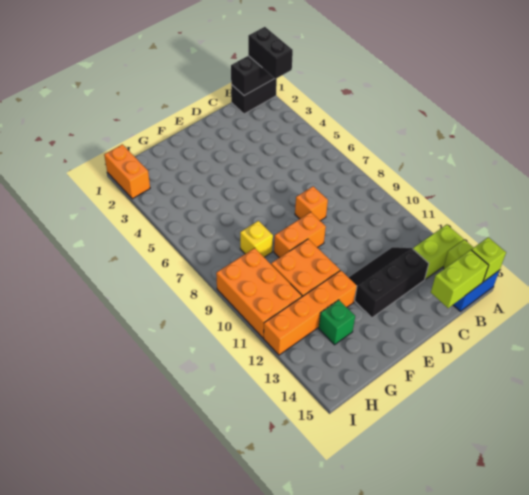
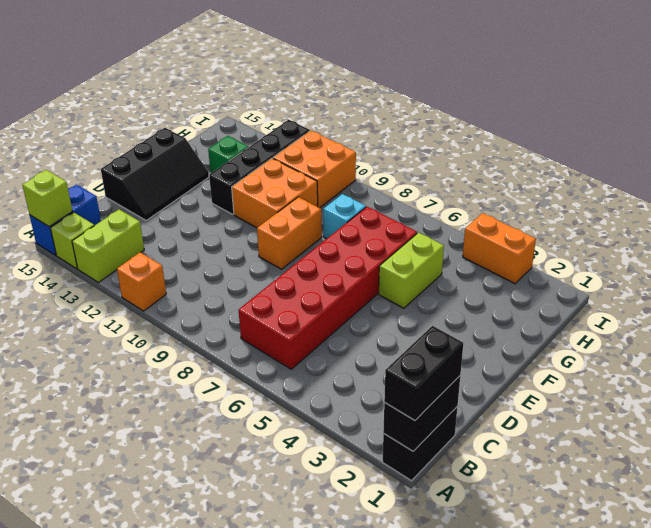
black 1x2 brick [248,27,293,79] -> black 1x2 brick turned to [384,326,463,420]
none -> red 2x6 brick [239,207,417,369]
lime 1x2 brick [431,250,489,308] -> lime 1x2 brick moved to [379,233,444,308]
black 2x3 slope [348,247,429,318] -> black 2x3 slope moved to [101,128,209,220]
orange 1x1 brick [295,186,328,221] -> orange 1x1 brick moved to [117,252,166,311]
orange 1x4 brick [264,271,357,355] -> black 1x4 brick [209,120,310,214]
yellow 1x1 brick [240,221,273,257] -> cyan 1x1 brick [323,194,366,239]
orange 2x3 brick [216,248,302,338] -> orange 2x2 brick [273,131,356,208]
orange 1x2 brick [104,144,150,199] -> orange 1x2 brick moved to [463,213,536,284]

